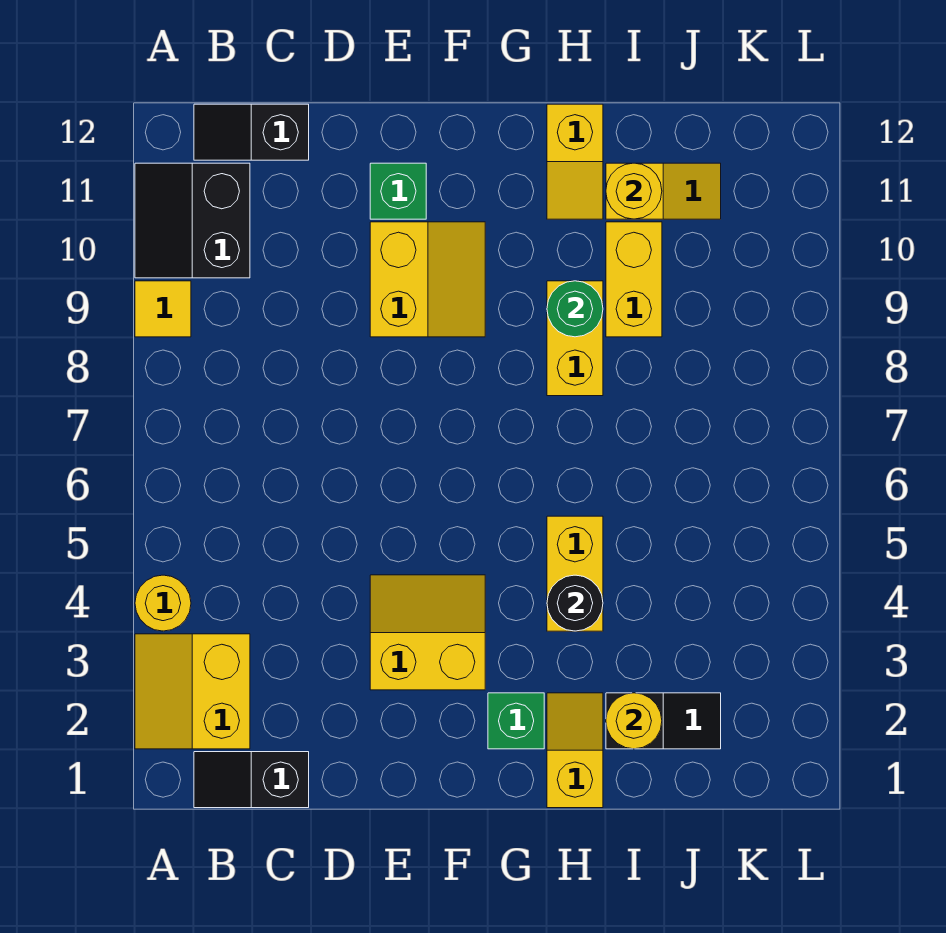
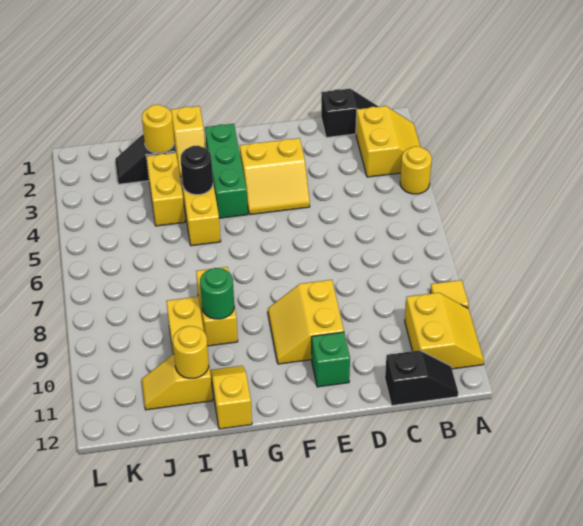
black 2x2 slope [135,163,250,278] -> yellow 2x2 slope [405,293,484,369]
green 1x1 brick [488,693,544,749] -> green 1x3 brick [205,124,248,218]
none -> yellow 1x2 brick [146,153,185,226]

